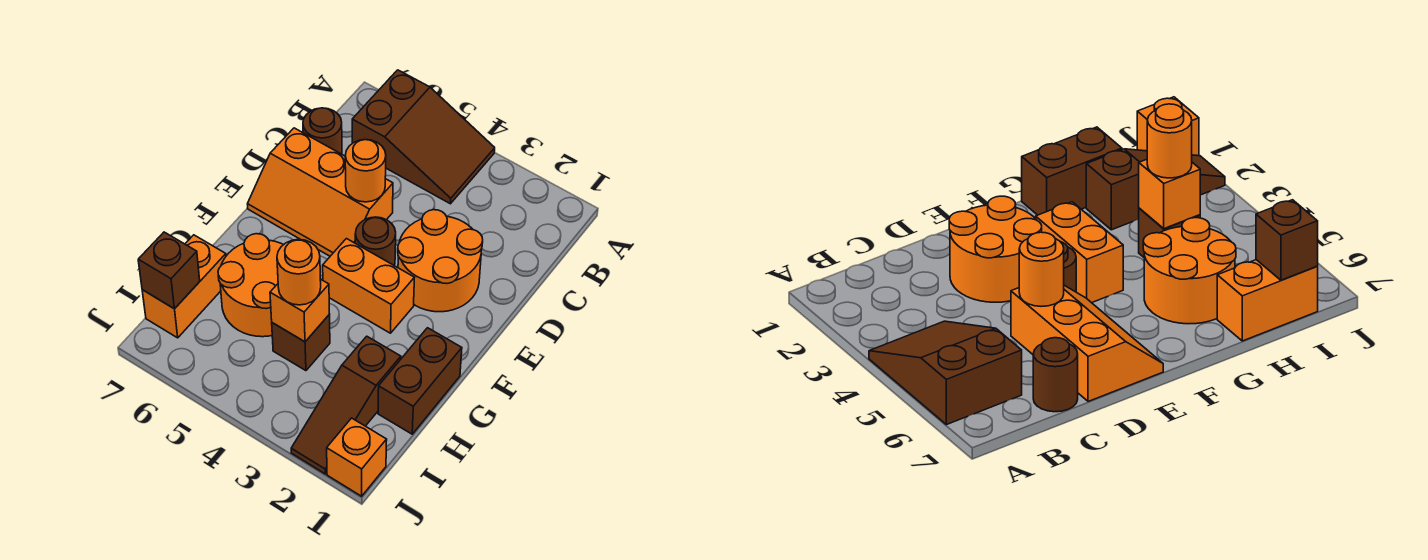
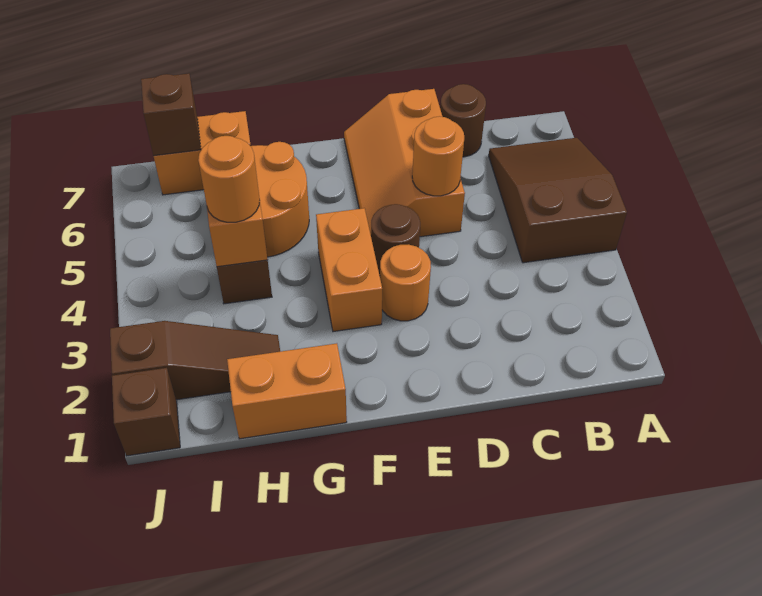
brown 2x3 slope [352,70,495,204] -> brown 2x3 slope turned to [489,138,627,263]
orange 2x2 round brick [398,210,483,312] -> orange 1x1 round brick [380,244,431,321]
brown 1x2 brick [378,328,462,434] -> orange 1x2 brick [227,343,347,439]
brown 1x3 slope [291,336,401,474] -> brown 1x3 slope turned to [110,321,280,400]
orange 1x1 brick [327,418,387,496] -> brown 1x1 brick [112,368,180,456]

